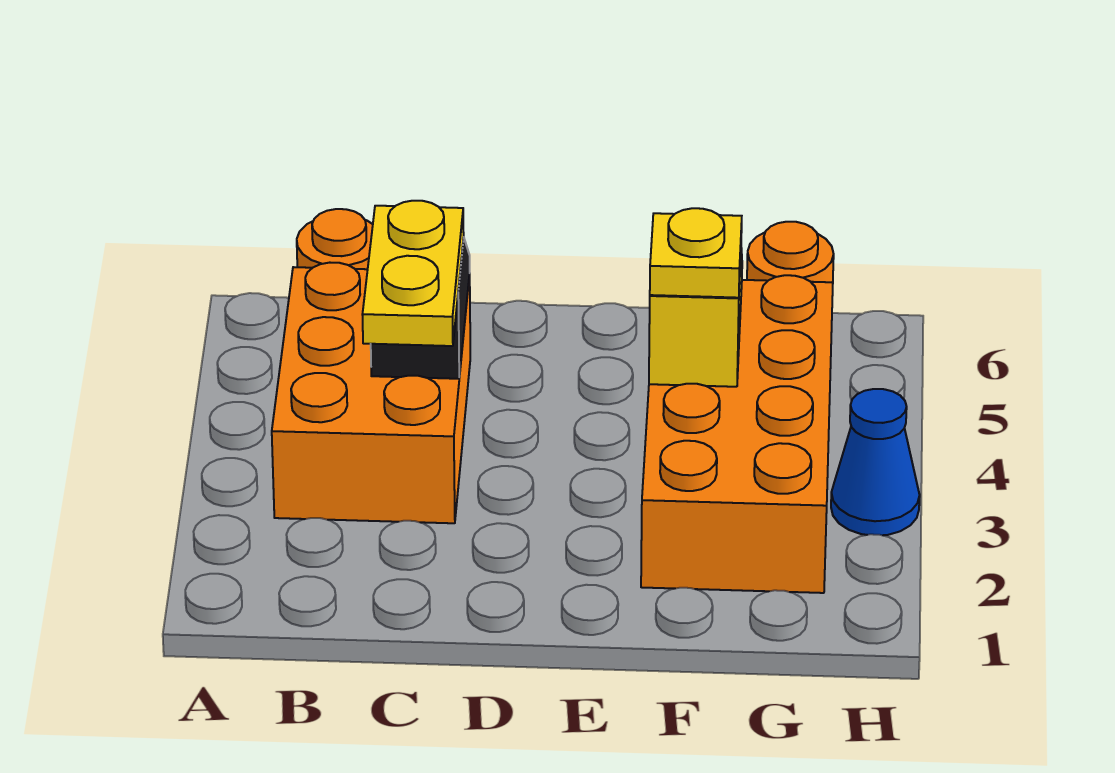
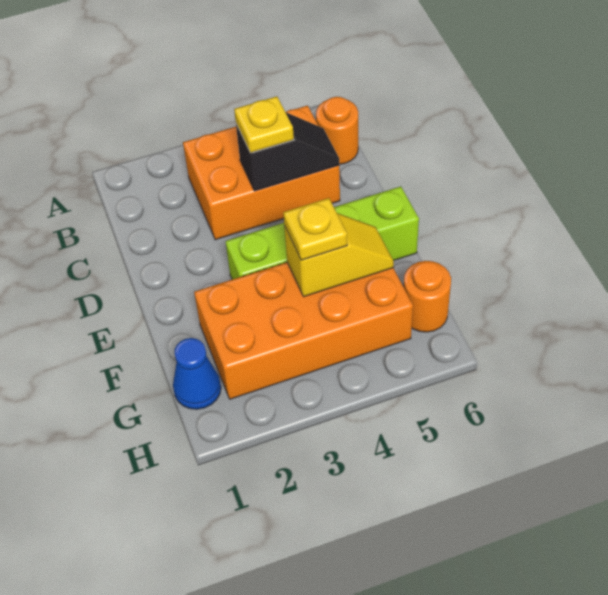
yellow 1x2 plate [362,201,464,346] -> yellow 1x1 plate [234,96,294,153]
none -> lime 1x4 brick [226,186,419,280]
blue 1x1 cone [831,389,920,535] -> blue 1x1 cone moved to [173,338,221,409]

